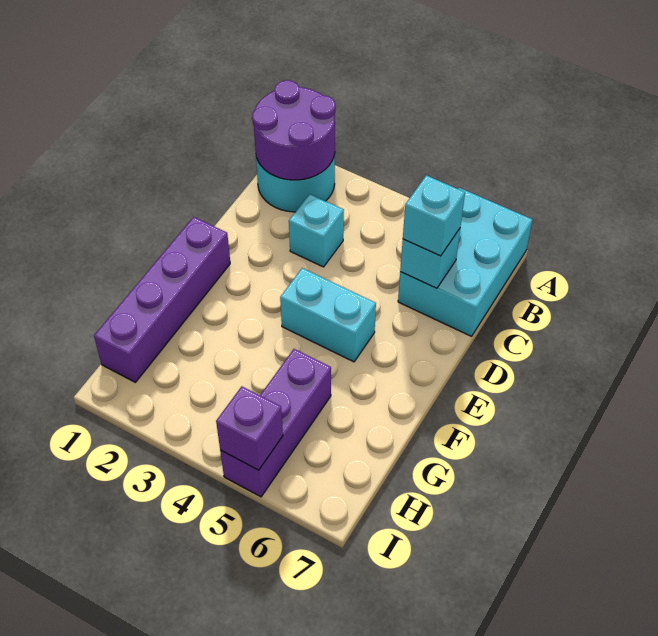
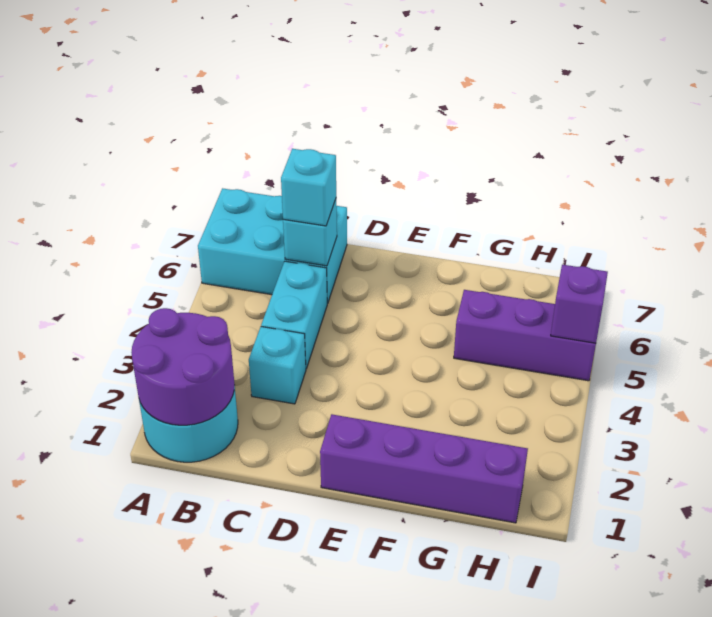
cyan 1x2 brick [280,268,376,362] -> cyan 1x2 brick moved to [261,261,328,369]

